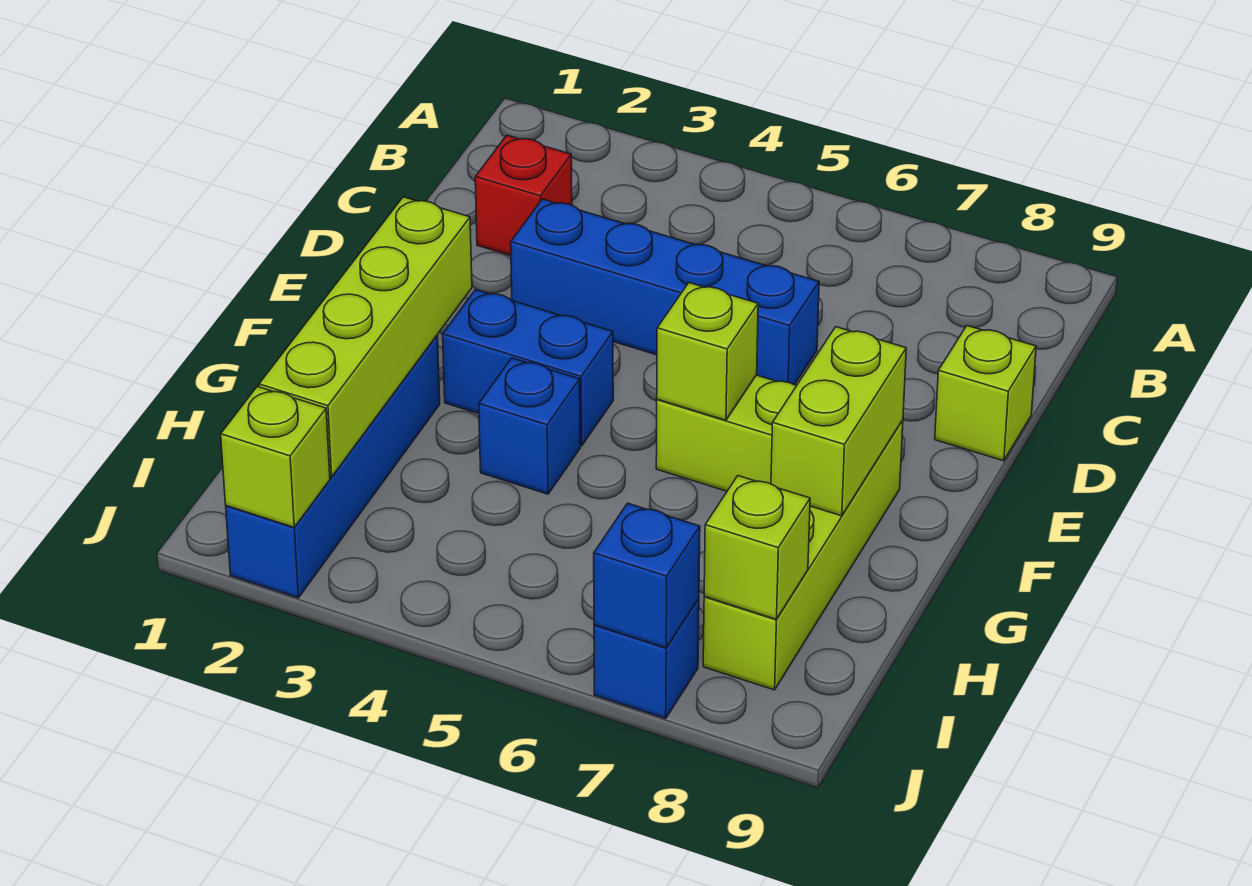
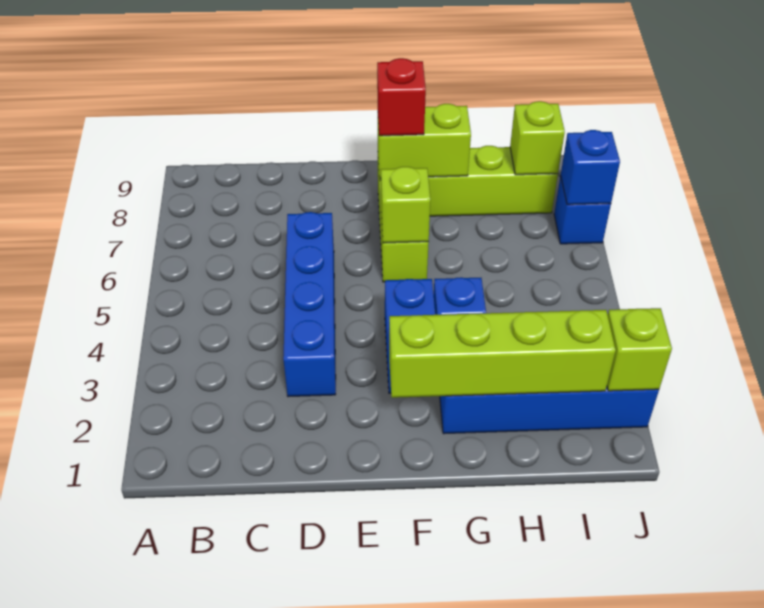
red 1x1 brick [475,135,572,255] -> red 1x1 brick moved to [377,58,426,136]
lime 1x1 brick [935,326,1036,461] -> none

